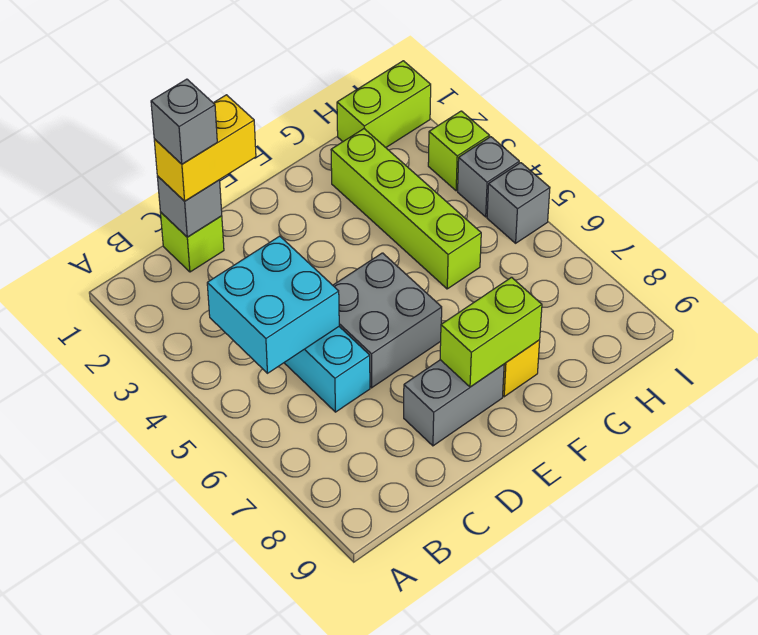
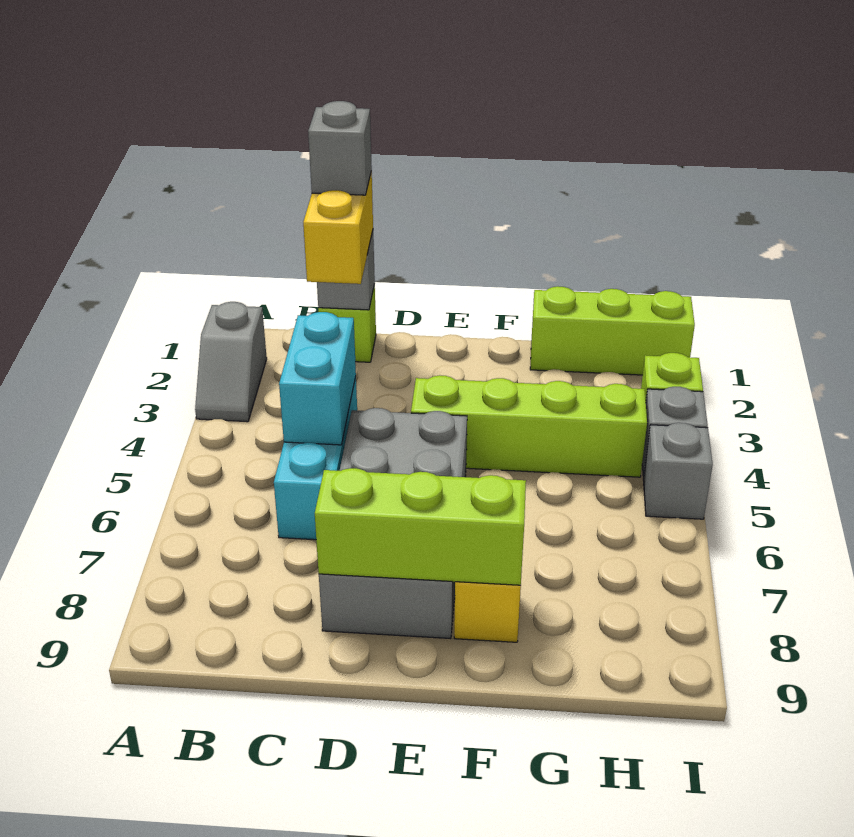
none -> grey 1x2 slope [195,302,267,422]
cyan 2x2 brick [207,236,339,373] -> cyan 1x2 brick [279,312,356,445]
yellow 1x2 brick [154,95,256,201] -> yellow 1x2 brick turned to [303,171,373,284]
lime 1x2 brick [440,277,542,387] -> lime 1x3 brick [315,468,526,585]
lime 1x4 brick [331,129,481,289] -> lime 1x4 brick turned to [411,375,647,477]
lime 1x2 brick [337,61,431,147] -> lime 1x3 brick [530,286,695,375]

